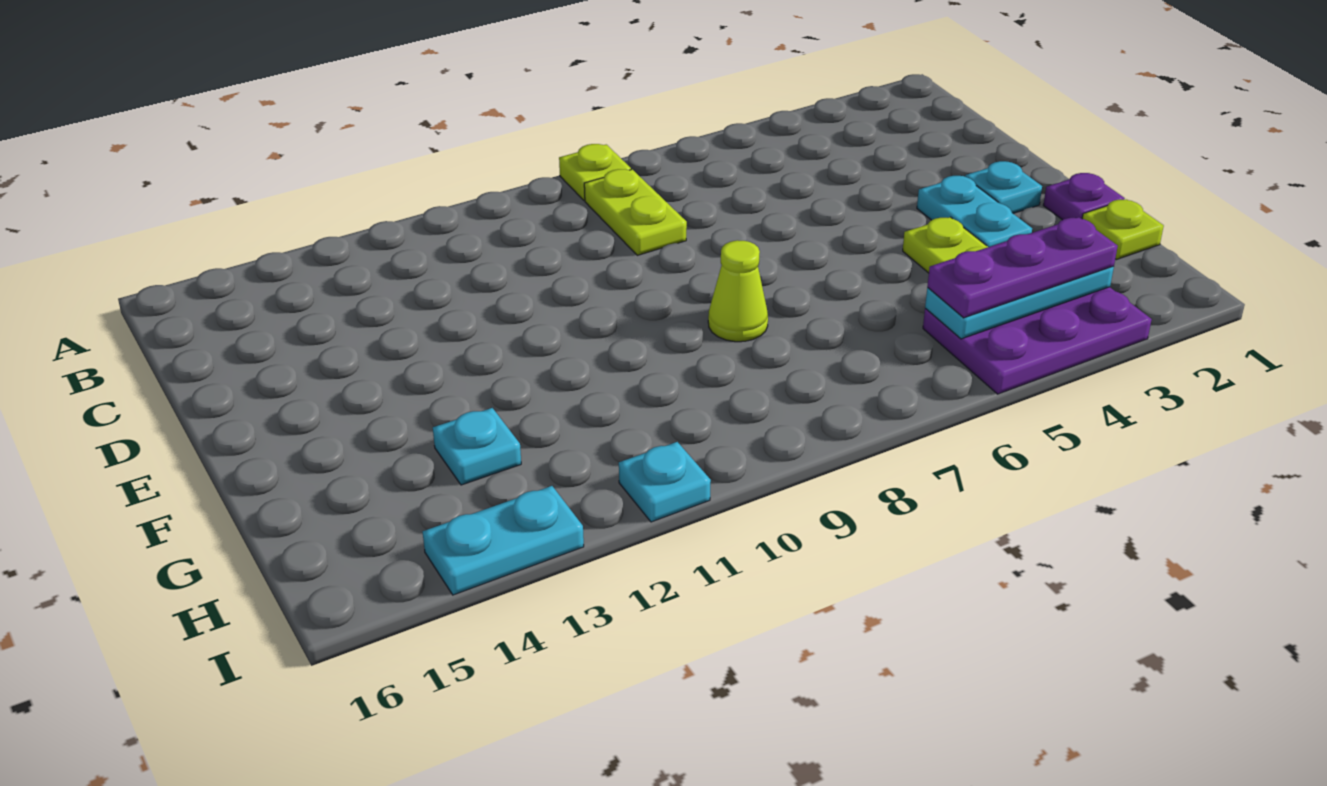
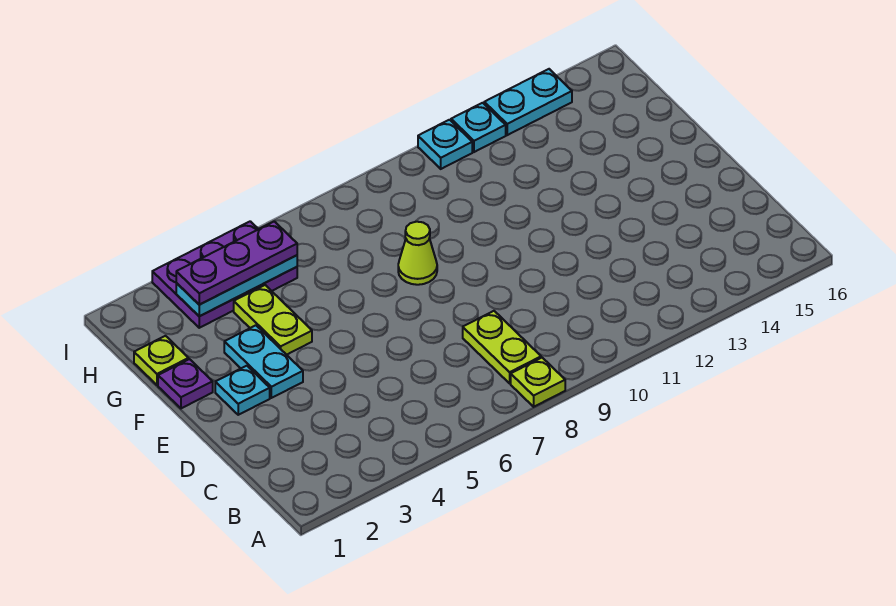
cyan 1x1 plate [433,408,521,485] -> cyan 1x1 plate moved to [451,103,506,152]

